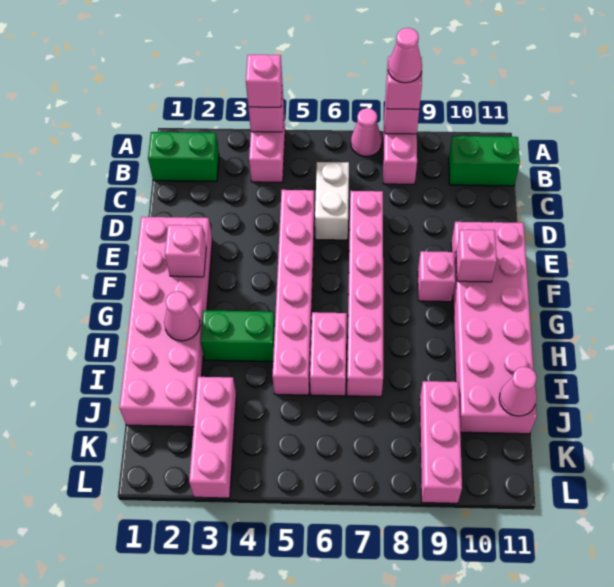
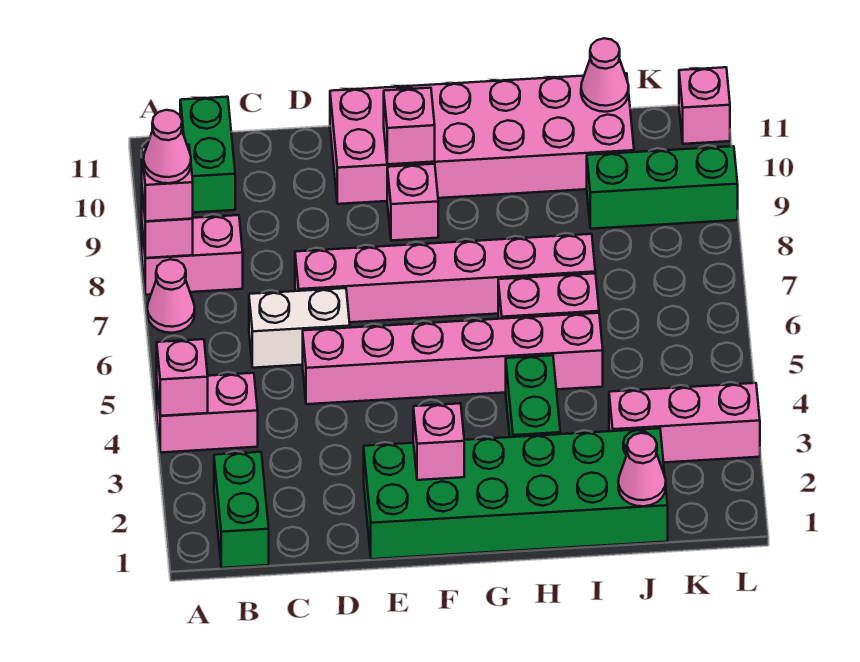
pink 1x1 brick [246,55,282,107] -> pink 1x1 brick moved to [679,67,730,144]
pink 2x6 brick [120,217,212,427] -> green 2x6 brick [364,428,668,559]
pink 1x1 cone [164,291,200,341] -> pink 1x1 cone moved to [618,433,666,506]
pink 1x3 brick [420,381,462,503] -> green 1x3 brick [587,146,738,229]

